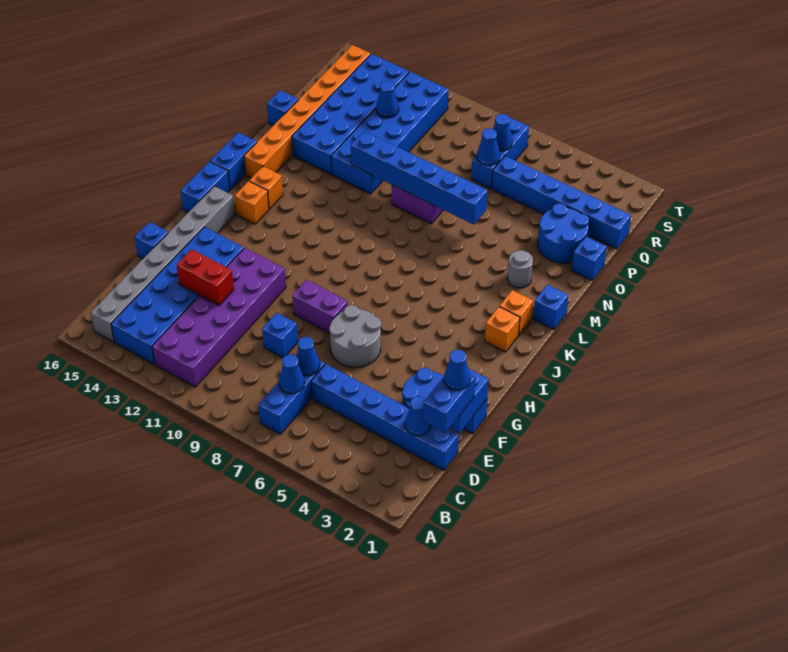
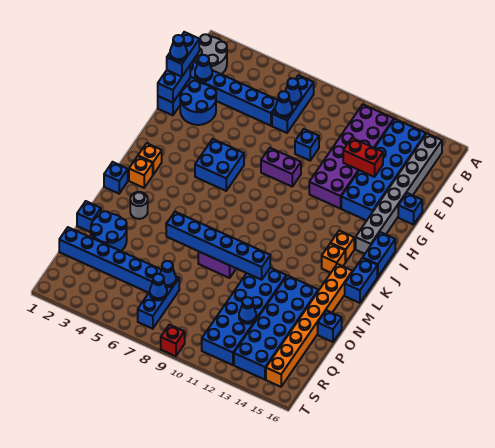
grey 2x2 round brick [329,305,381,368] -> grey 2x2 round brick moved to [193,34,227,74]
none -> blue 2x2 brick [195,139,244,191]
none -> red 1x1 brick [161,325,185,356]

